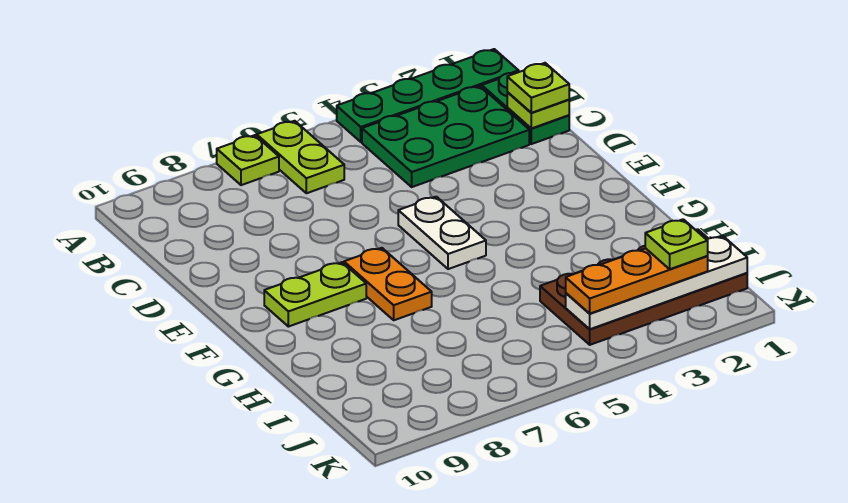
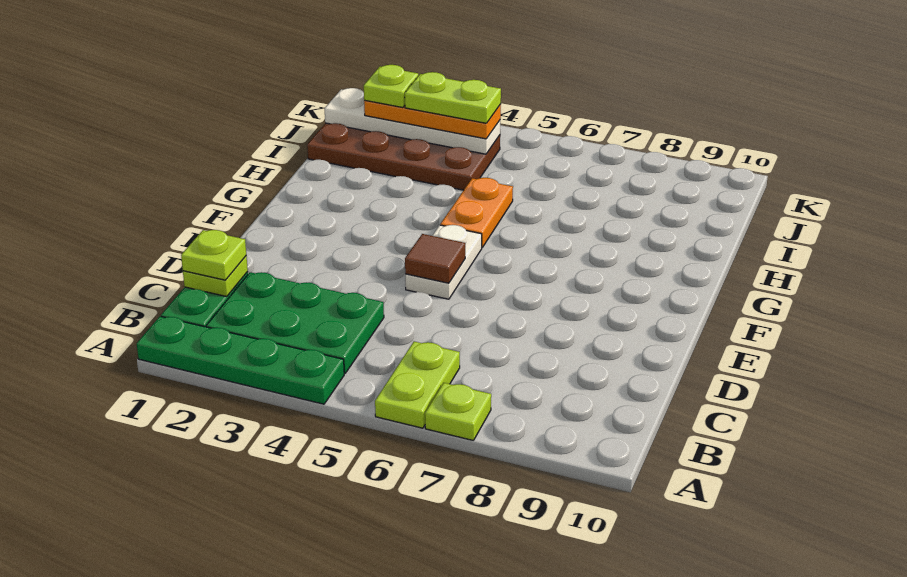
none -> brown 1x1 tile [405,234,465,283]
orange 1x2 plate [344,248,432,320] -> orange 1x2 plate moved to [440,178,513,247]
lime 1x2 plate [264,262,366,327] -> lime 1x2 plate moved to [405,72,501,123]

